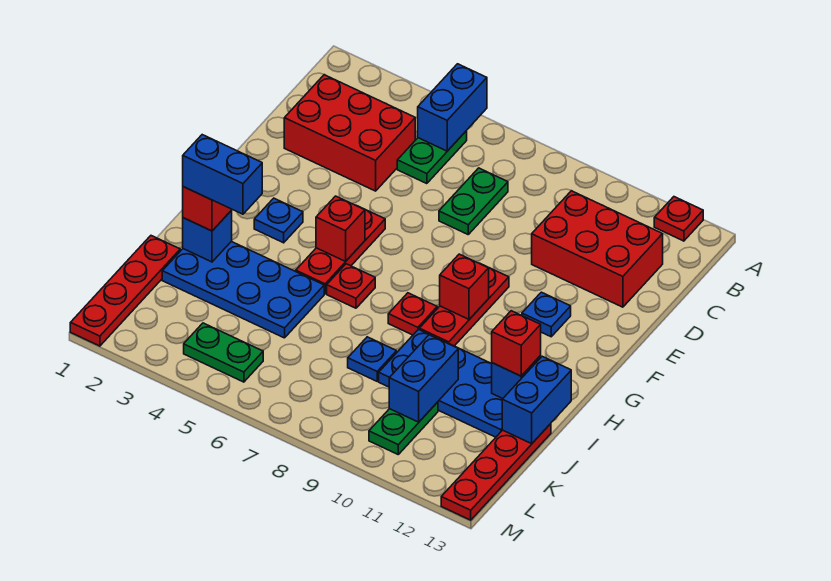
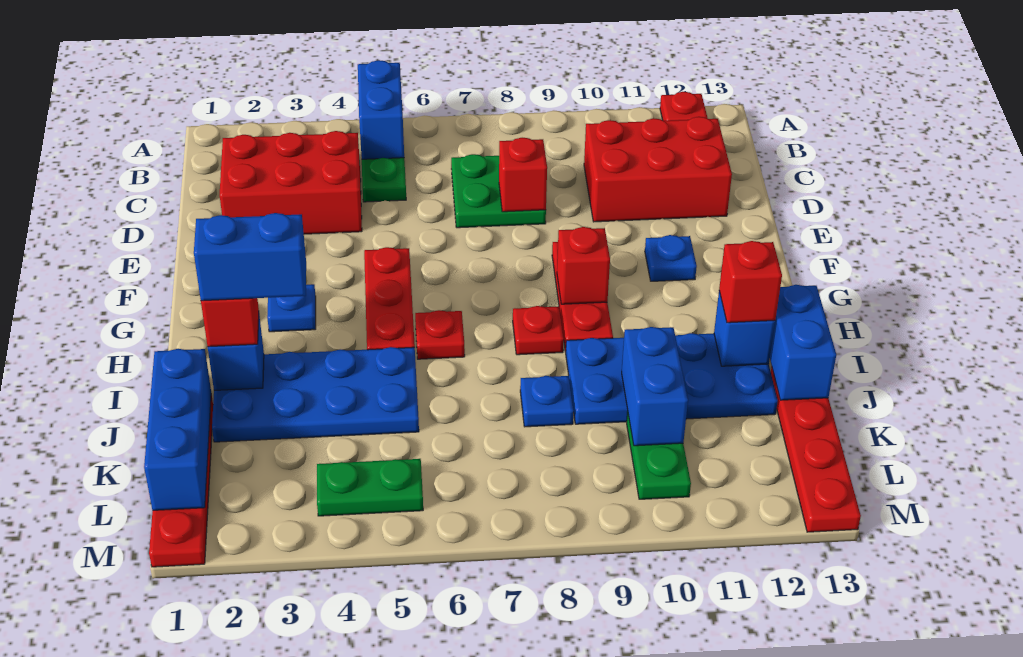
green 1x2 plate [439,168,508,234] -> green 2x2 plate [451,154,546,228]
red 1x1 brick [316,196,365,261] -> red 1x1 brick moved to [499,138,547,212]
none -> blue 1x3 brick [144,349,211,510]

